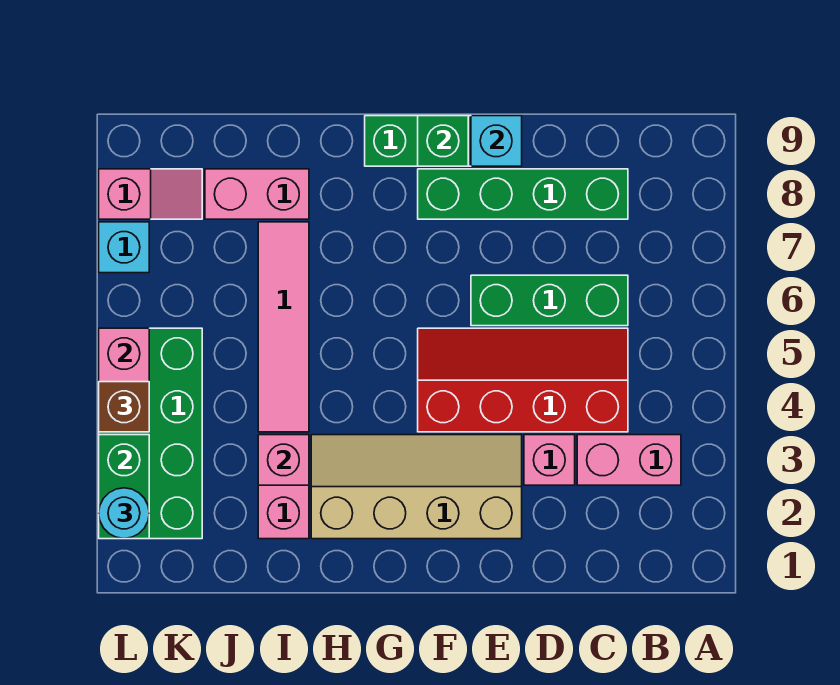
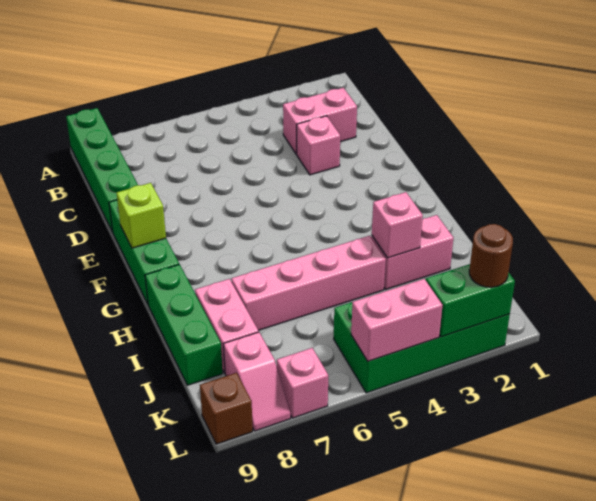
pink 1x2 brick [577,435,681,485] -> pink 1x2 brick turned to [283,88,357,154]
red 2x4 slope [418,328,628,432] -> none
green 1x3 brick [471,275,628,326] -> green 1x3 brick moved to [145,264,223,385]
green 1x4 brick [418,169,628,219] -> green 1x4 brick moved to [66,108,138,232]
tan 2x4 slope [311,435,522,539] -> none
cyan 1x1 brick [471,116,522,166] -> none
green 1x1 brick [418,116,468,166] -> lime 1x1 brick [117,183,166,248]
pink 1x4 tile [258,222,309,432] -> pink 1x4 brick [231,236,386,330]
pink 1x2 slope [99,169,202,219] -> pink 1x2 slope turned to [224,332,291,431]
cyan 1x1 round brick [99,488,149,538] -> brown 1x1 round brick [469,224,513,287]
brown 1x1 brick [99,382,149,432] -> brown 1x1 brick moved to [200,373,253,444]
cyan 1x1 brick [99,222,149,273] -> pink 1x1 brick [277,348,328,418]

